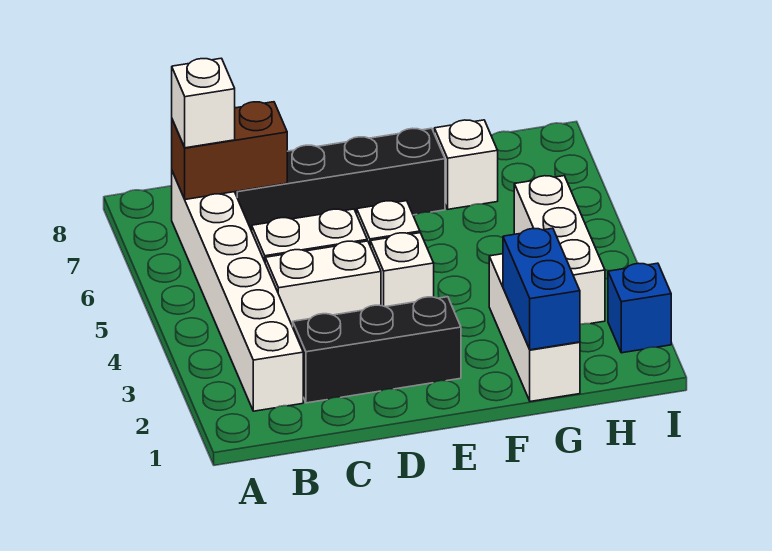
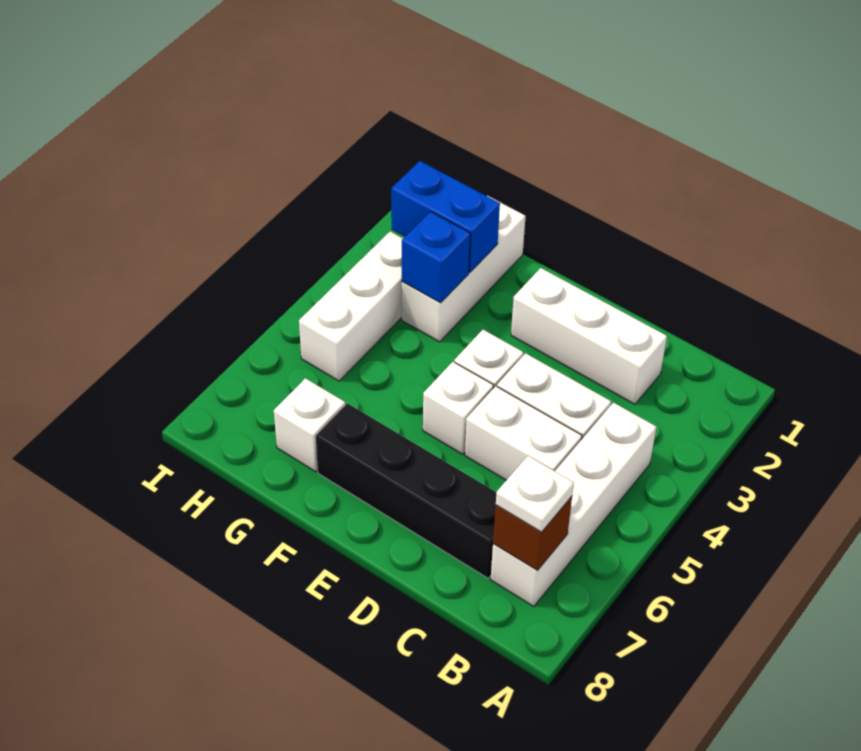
white 1x6 brick [172,171,303,411] -> white 1x4 brick [491,403,656,606]
brown 1x2 brick [172,102,287,199] -> brown 1x1 brick [493,497,572,571]
white 1x1 brick [172,58,235,148] -> white 1x1 plate [496,456,574,532]
black 1x3 brick [293,297,461,403] -> white 1x3 brick [511,268,667,404]
blue 1x2 brick [503,228,580,350] -> blue 1x2 brick turned to [391,161,500,272]
blue 1x1 brick [608,263,671,353] -> blue 1x1 brick moved to [402,212,470,303]

